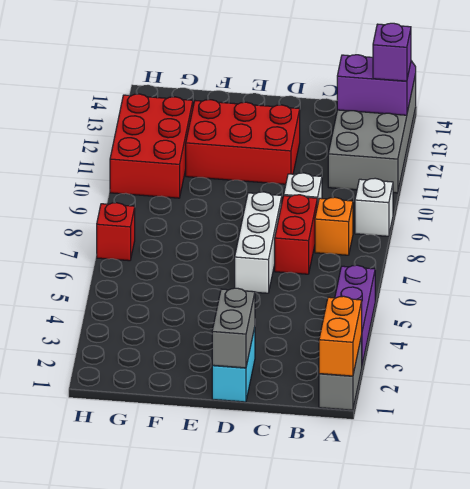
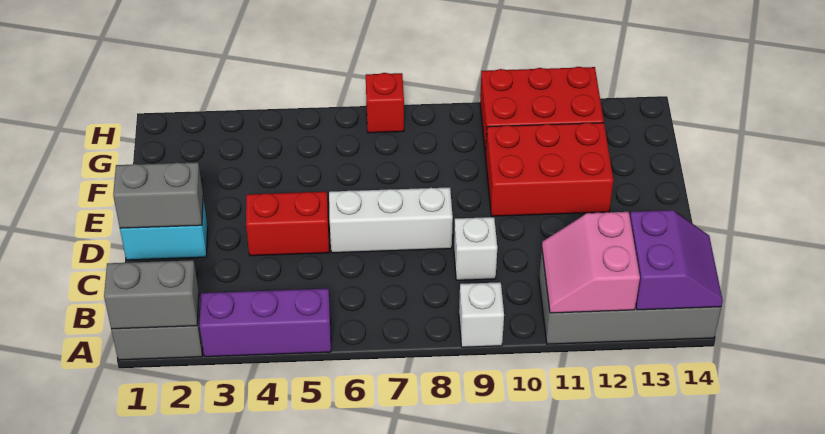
orange 1x2 brick [319,296,362,376] -> grey 1x2 brick [104,260,199,329]
none -> pink 2x2 slope [542,212,640,313]
purple 1x1 brick [373,23,411,81] -> none
orange 1x1 brick [315,197,353,255] -> none
red 1x2 brick [275,195,317,274] -> red 1x2 brick moved to [246,192,329,256]
red 2x3 brick [186,100,300,184] -> red 2x3 brick turned to [486,123,613,216]

